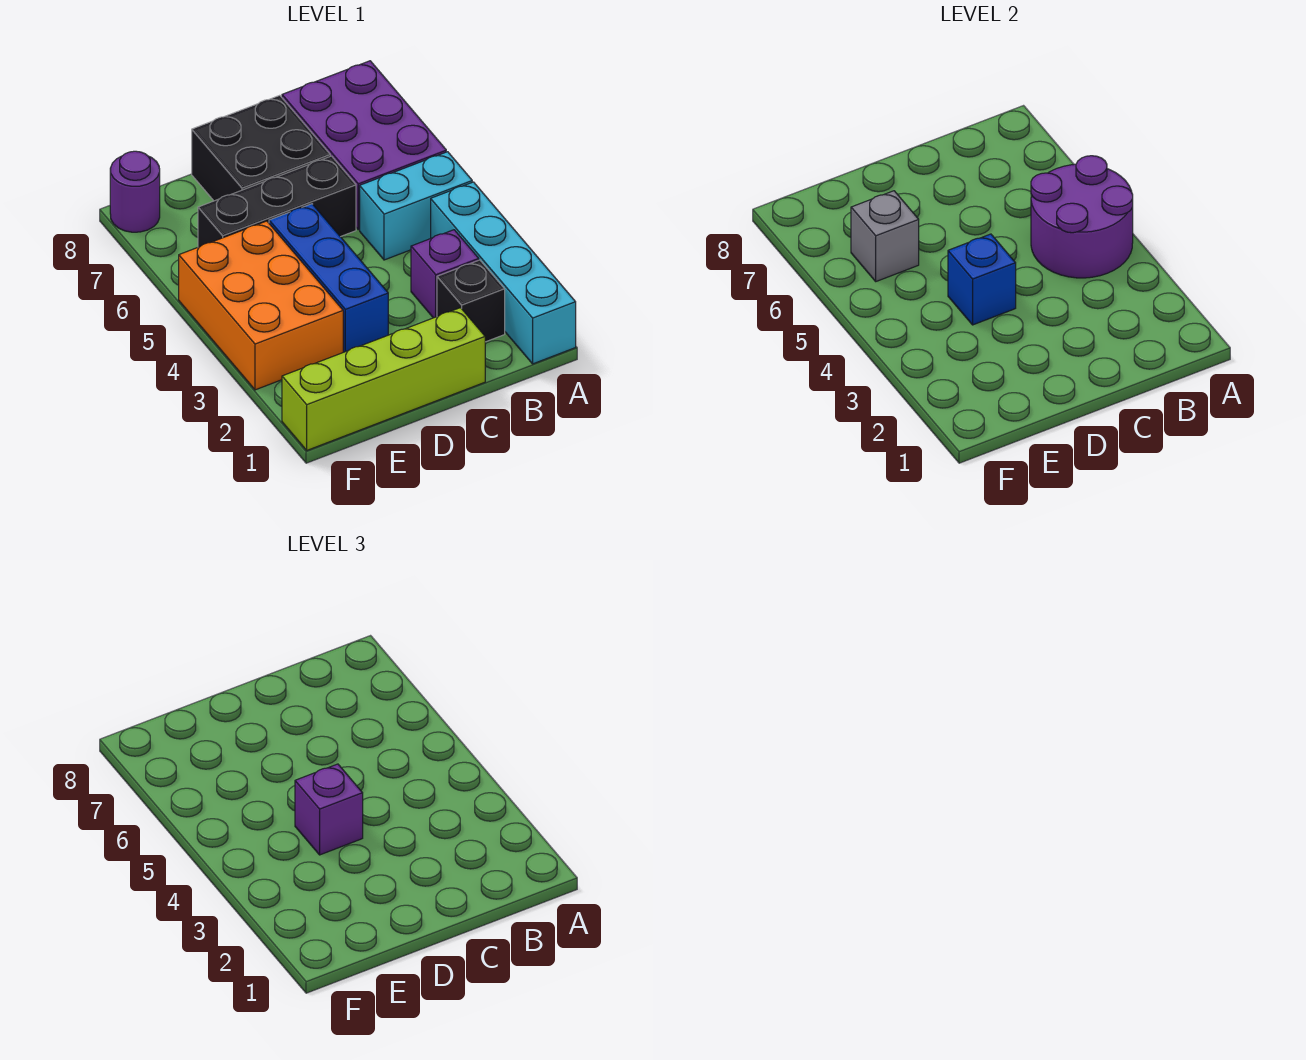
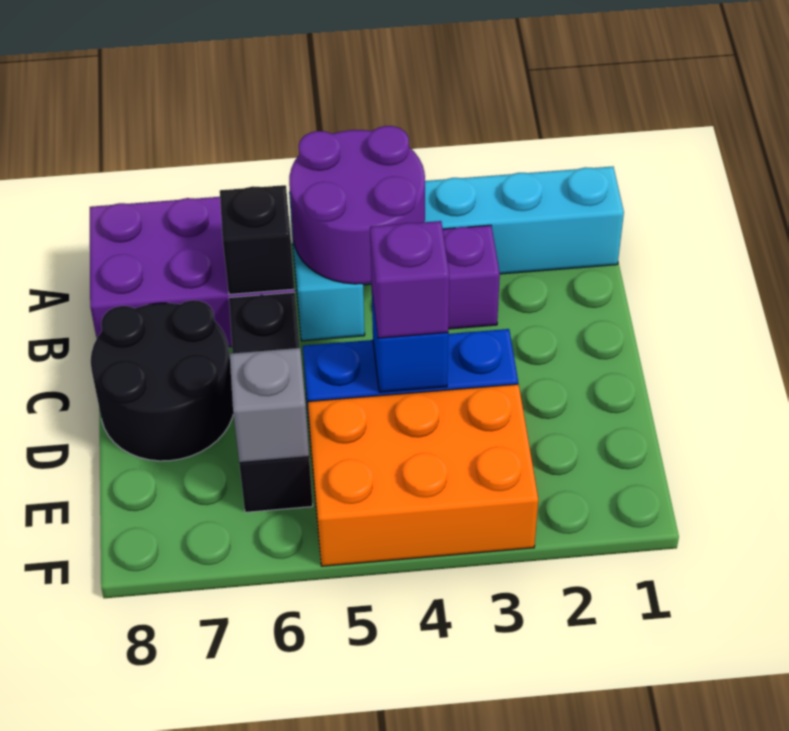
black 1x1 brick [437,260,505,342] -> black 1x1 brick moved to [220,185,294,294]
lime 1x4 brick [282,308,485,450] -> none
black 2x2 brick [192,95,330,201] -> black 2x2 round brick [91,300,233,461]
purple 1x1 round brick [110,151,160,232] -> none

